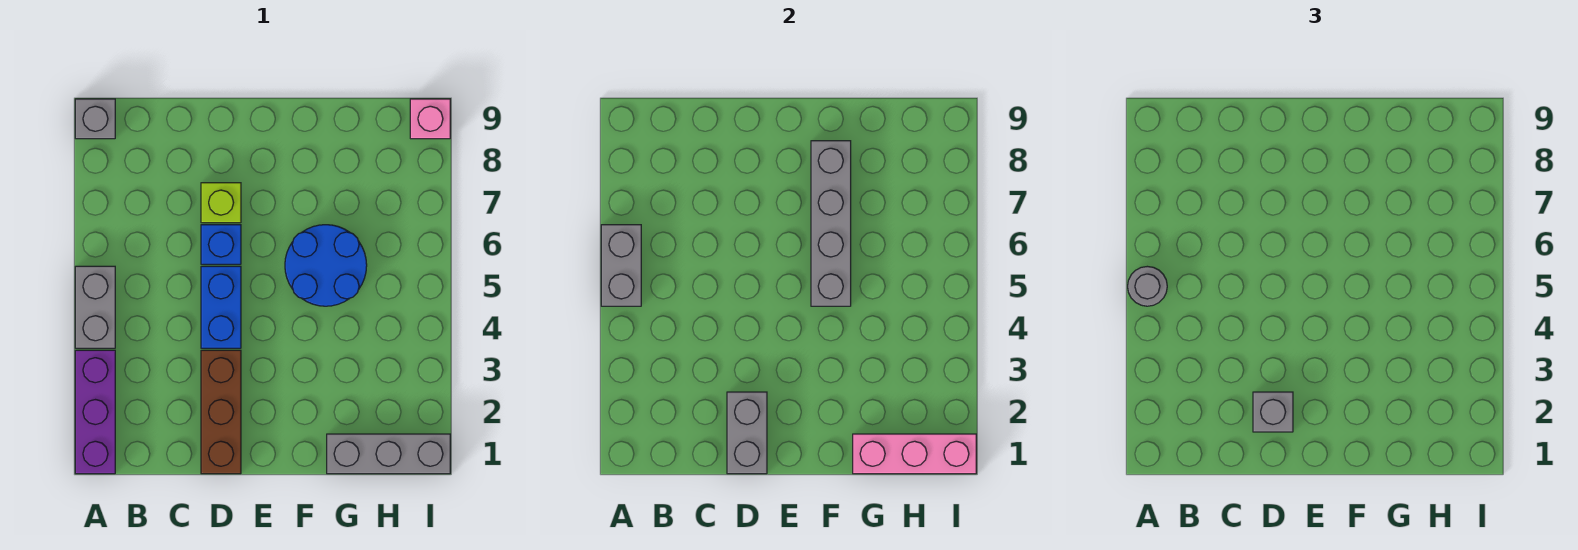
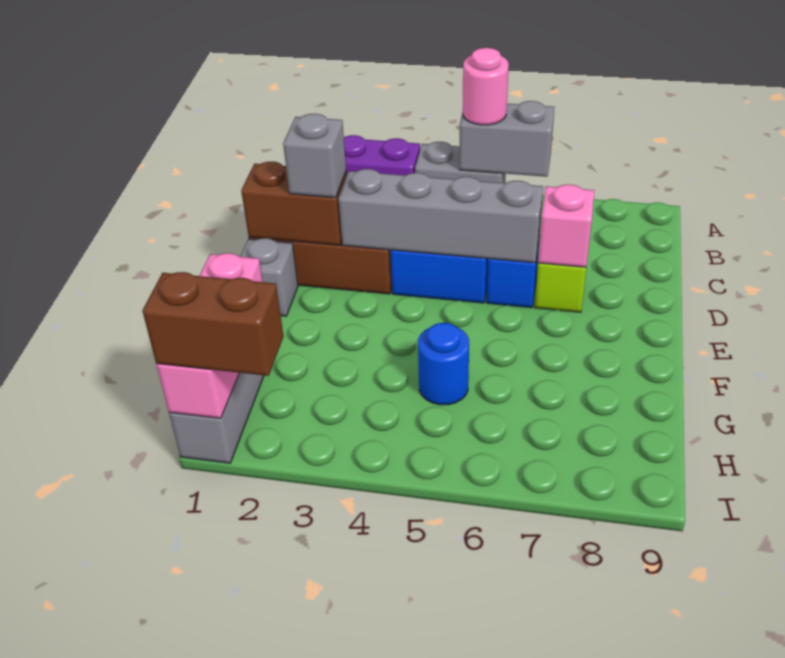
grey 1x1 round brick [1128,266,1167,306] -> pink 1x1 round brick [463,48,509,125]
grey 1x1 brick [75,99,115,139] -> grey 1x1 brick moved to [240,238,298,316]
grey 1x2 brick [727,392,767,474] -> brown 1x2 brick [241,162,347,245]
blue 2x2 round brick [285,225,367,306] -> blue 1x1 round brick [418,323,469,405]
grey 1x4 brick [811,141,851,306] -> grey 1x4 brick moved to [338,169,543,263]
none -> brown 1x2 brick [143,272,284,376]
pink 1x1 brick [410,99,450,139] -> pink 1x1 brick moved to [538,185,594,267]

